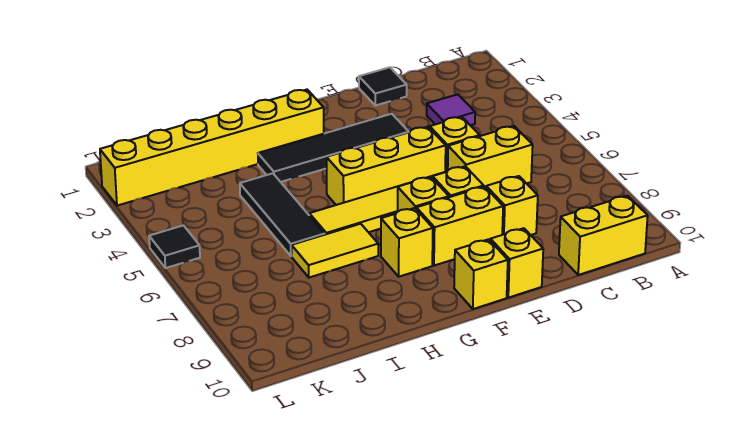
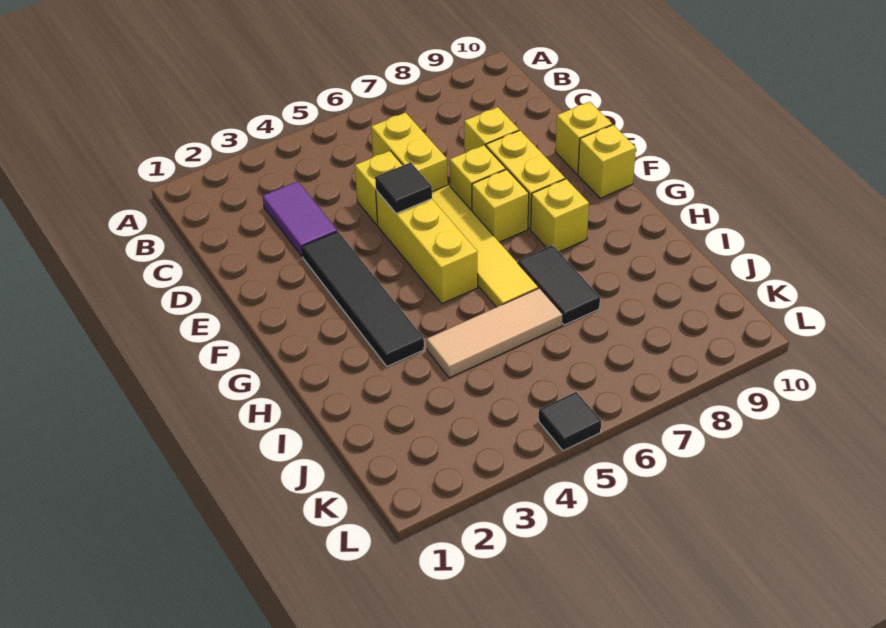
yellow 1x2 brick [559,196,648,275] -> none
purple 1x1 tile [427,94,475,125] -> purple 1x2 tile [263,181,337,257]
black 1x1 tile [359,67,407,105] -> black 1x1 tile moved to [375,162,432,213]
yellow 1x6 brick [100,90,324,206] -> none
yellow 1x2 tile [292,224,378,278] -> black 1x2 tile [518,245,600,325]
black 1x3 tile [240,173,325,256] -> tan 1x3 tile [427,288,563,378]

